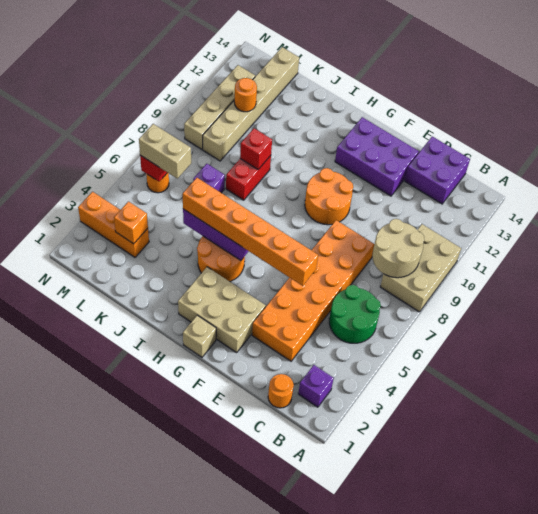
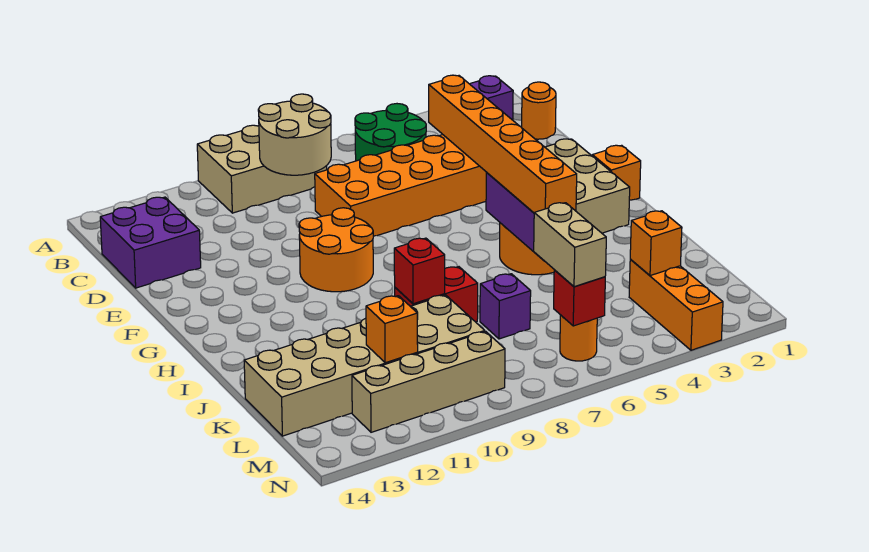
purple 2x3 brick [335,117,419,196] -> none
tan 1x1 brick [183,315,216,357] -> orange 1x1 brick [592,145,641,200]
tan 1x6 brick [203,47,299,161] -> tan 2x6 brick [244,295,485,436]
orange 1x1 round brick [234,78,257,112] -> orange 1x1 brick [366,296,418,363]

